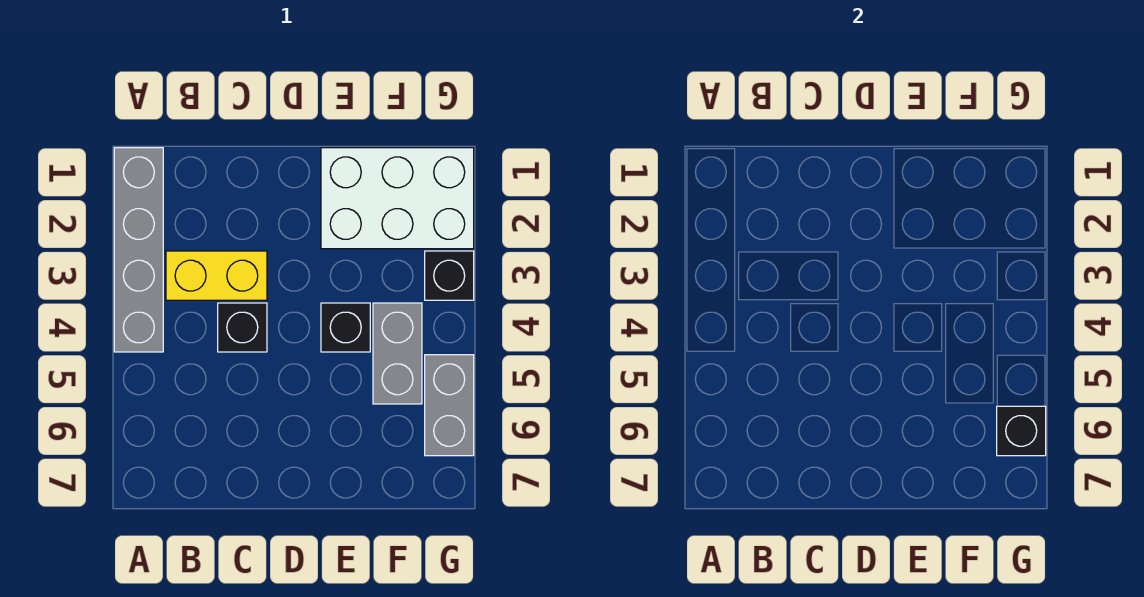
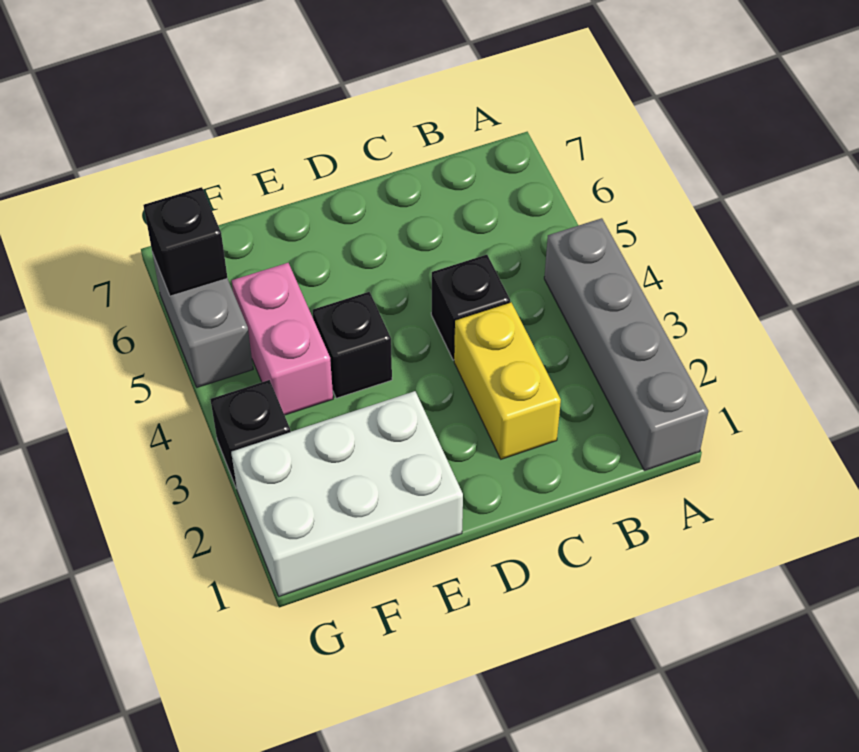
yellow 1x2 brick [166,251,267,300] -> yellow 1x2 brick turned to [454,302,561,459]
grey 1x2 brick [373,303,422,404] -> pink 1x2 brick [232,263,333,415]

